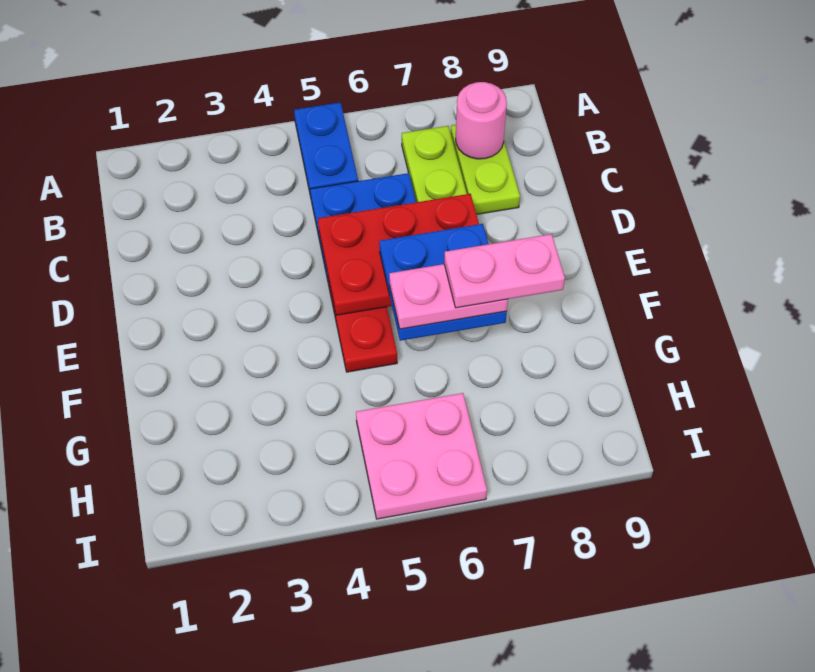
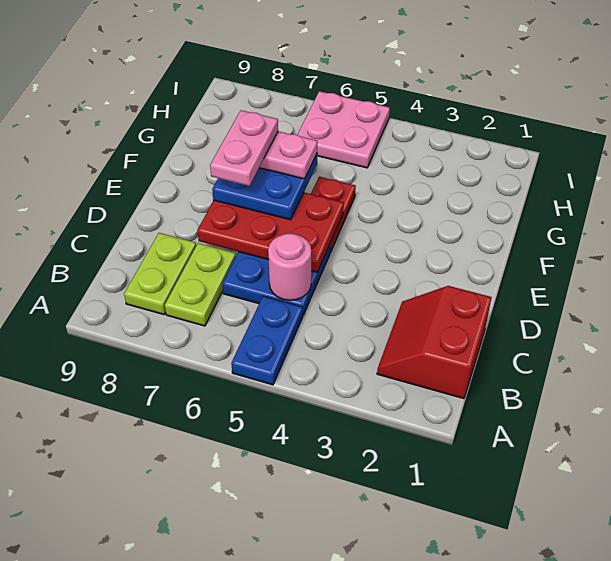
none -> red 2x2 slope [377,286,492,399]
pink 1x1 round brick [456,82,507,159] -> pink 1x1 round brick moved to [268,234,311,300]
pink 1x2 plate [444,234,565,308] -> pink 1x2 plate turned to [210,110,278,186]

